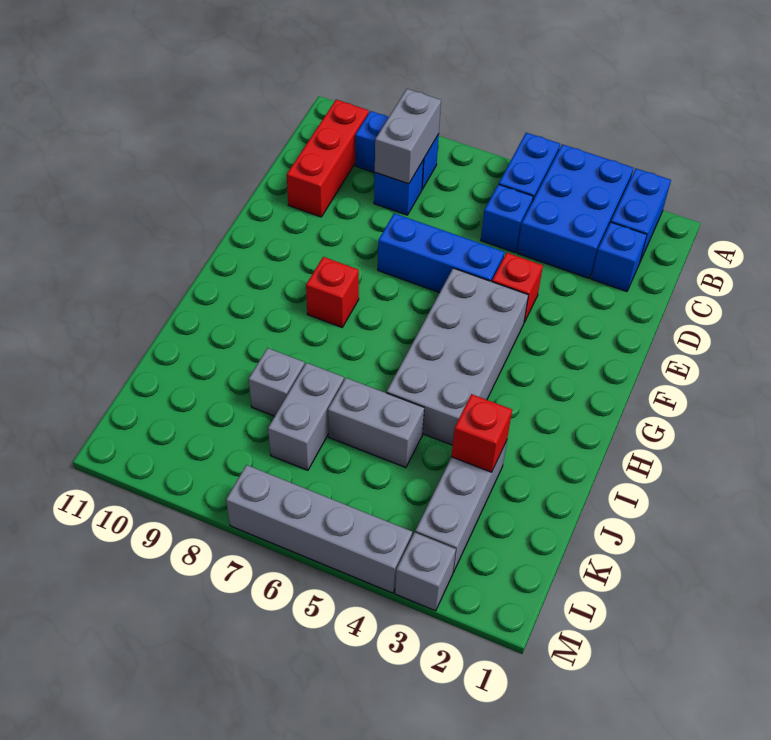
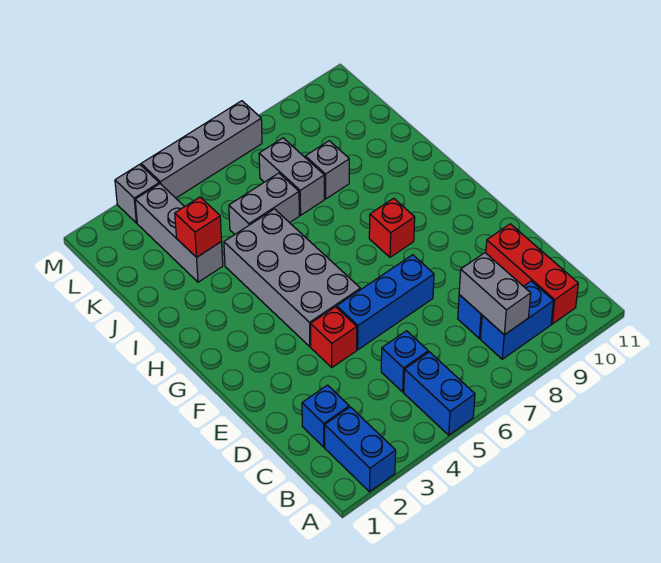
blue 2x3 brick [517,144,634,278] -> none

